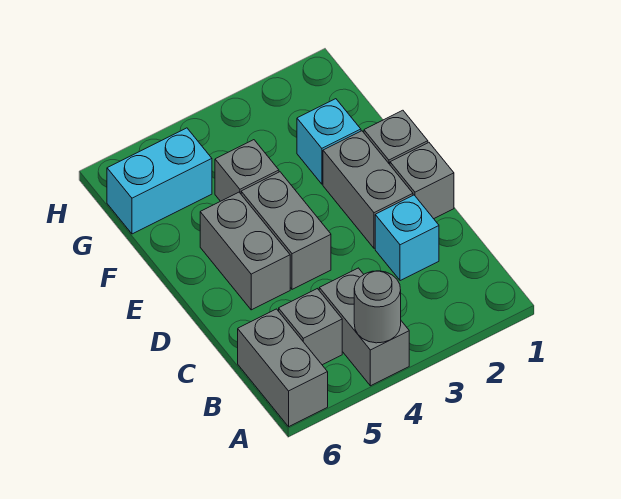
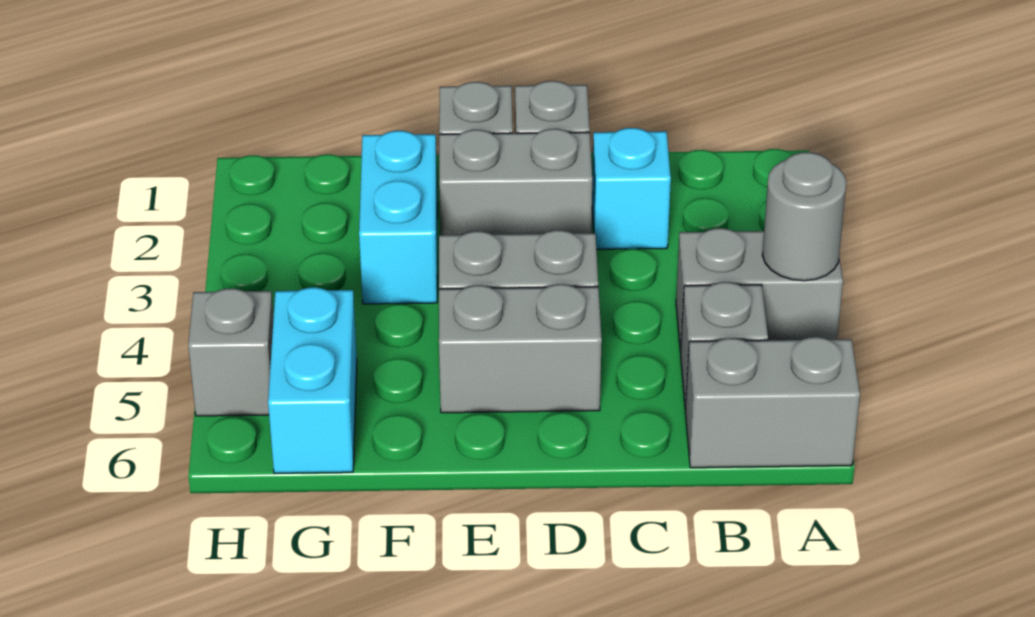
cyan 1x1 brick [297,99,361,184] -> cyan 1x2 brick [359,131,438,304]
grey 1x1 brick [215,140,279,201] -> grey 1x1 brick moved to [188,288,273,416]

